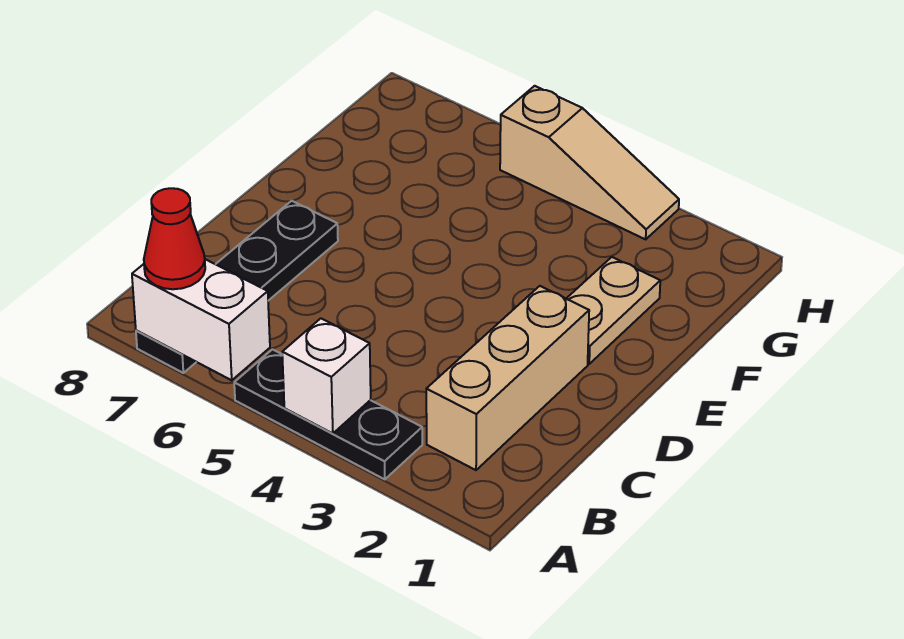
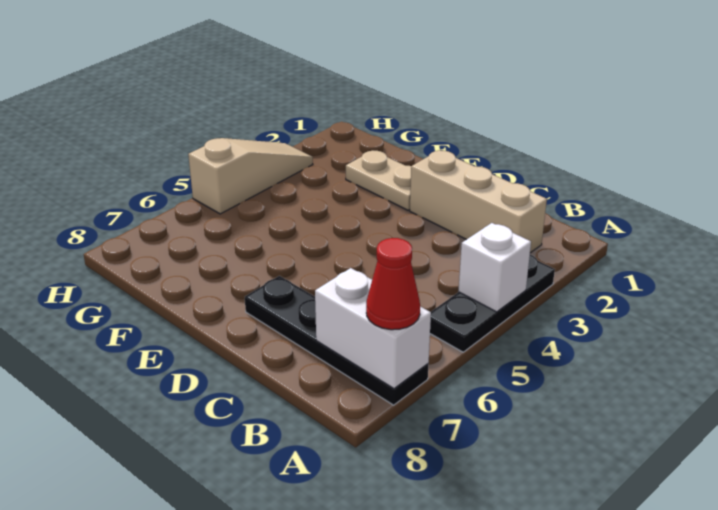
white 1x2 brick [132,259,270,380] -> white 1x2 brick turned to [315,268,431,389]

